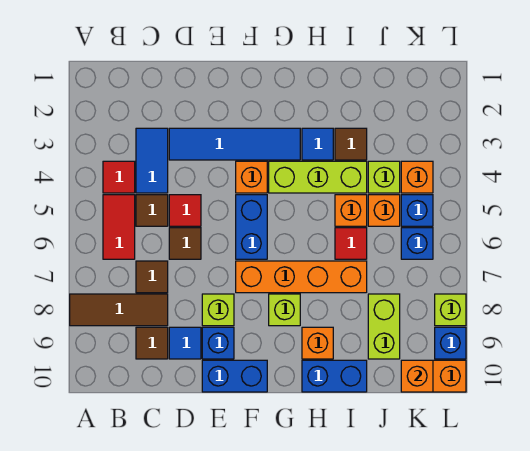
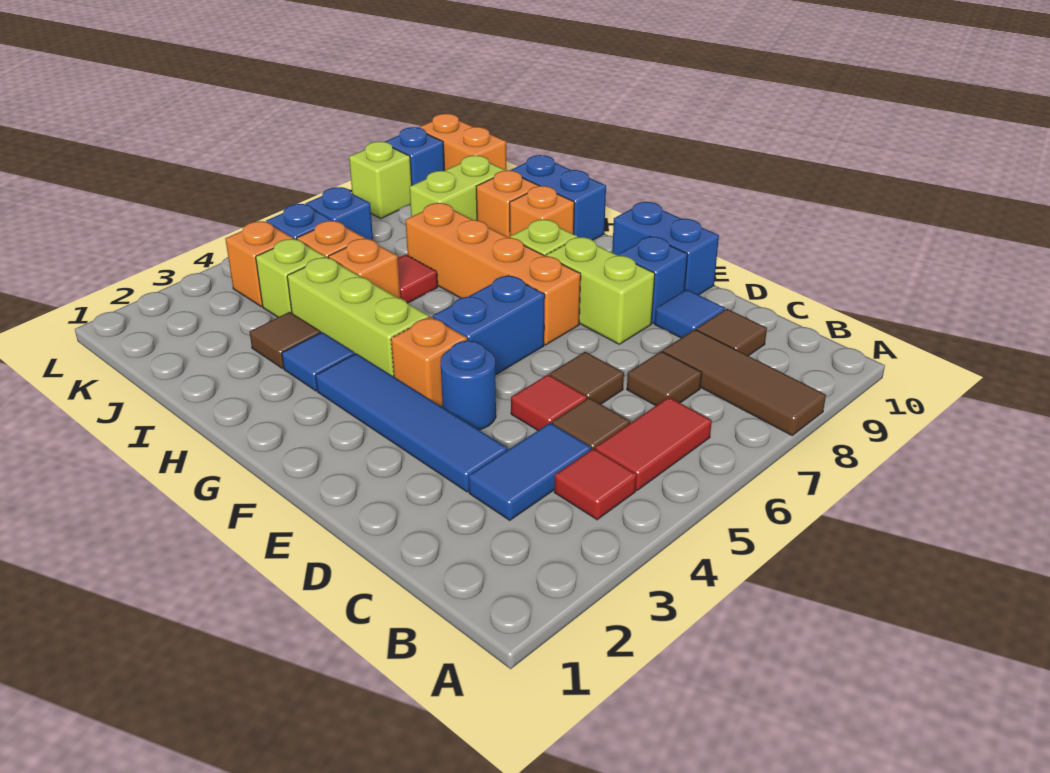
none -> blue 1x1 round brick [441,341,496,430]
lime 1x1 brick [202,294,234,326] -> lime 1x2 brick [546,237,655,344]
orange 1x1 brick [401,360,433,392] -> orange 1x1 brick moved to [476,170,539,238]

